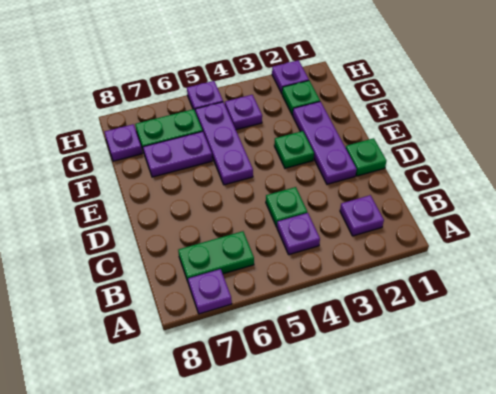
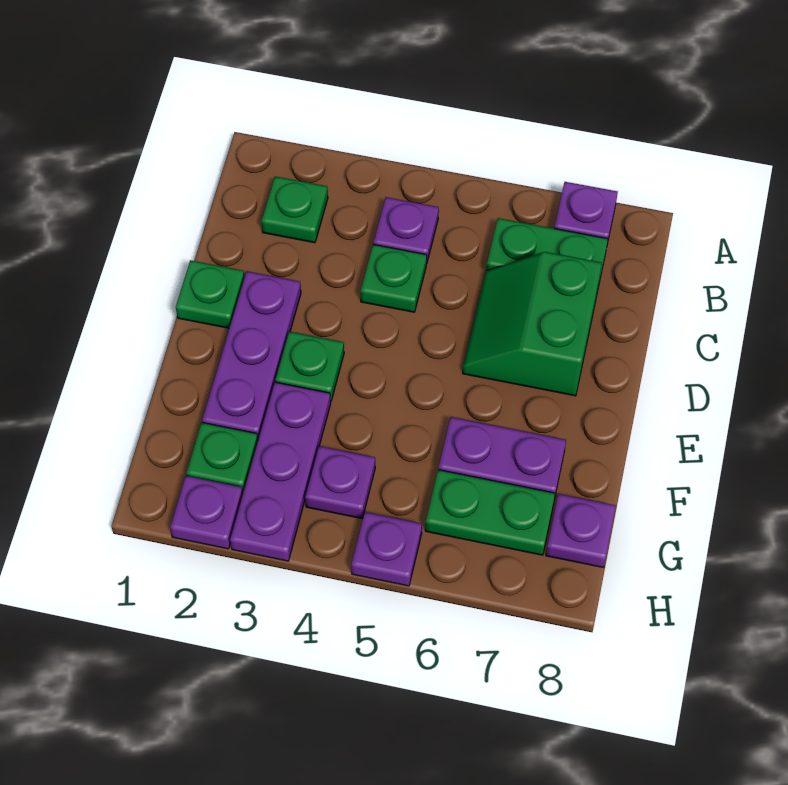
purple 1x1 plate [340,195,384,236] -> green 1x1 plate [261,176,328,243]
none -> green 2x2 slope [463,252,602,396]
purple 1x3 plate [195,102,253,185] -> purple 1x3 plate moved to [230,382,331,561]

